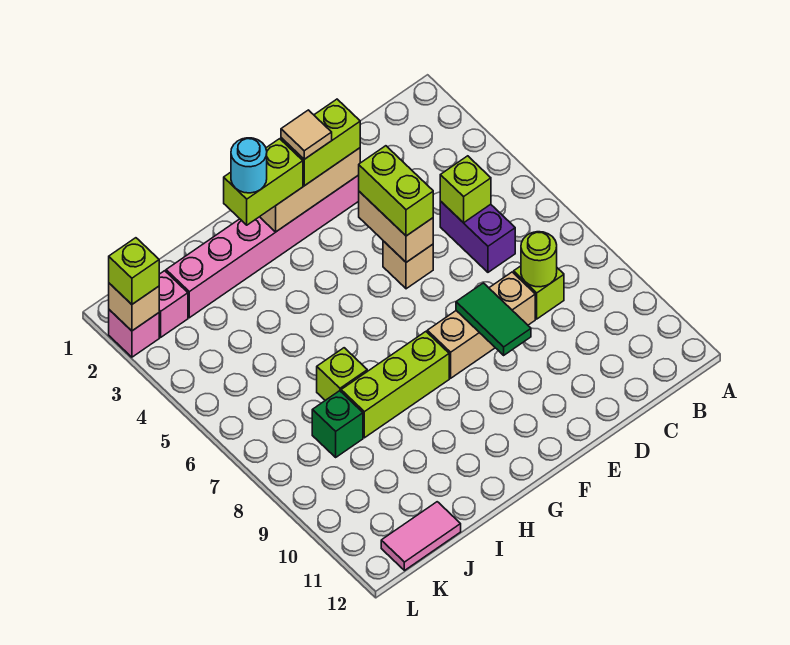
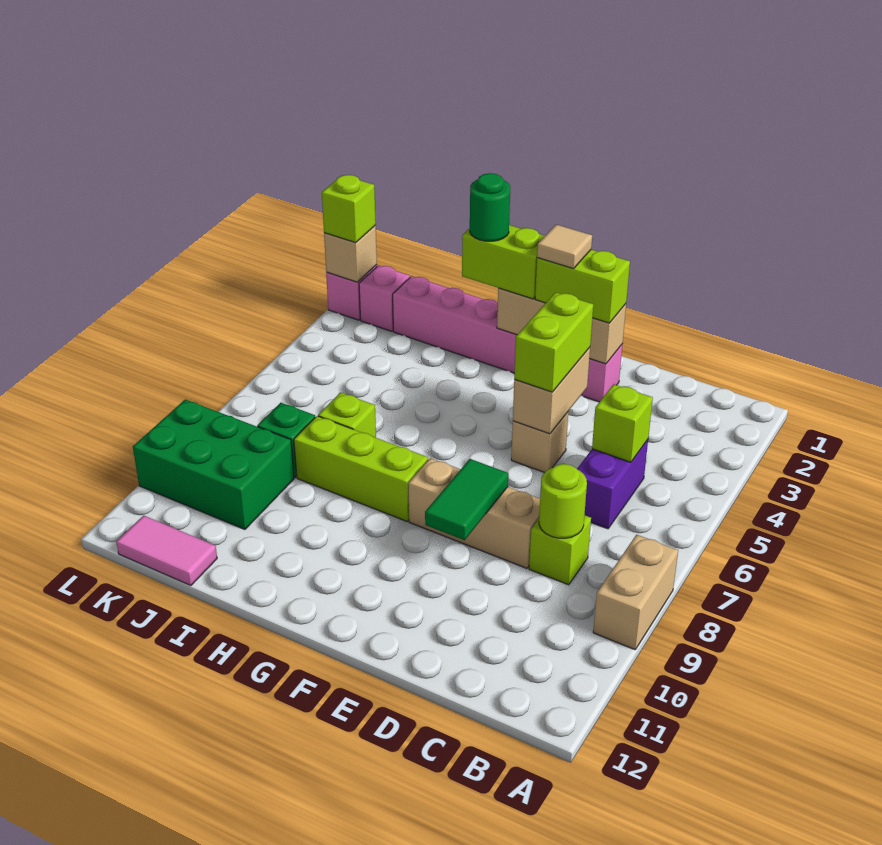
none -> tan 1x2 brick [593,535,678,650]
cyan 1x1 round brick [231,138,267,193] -> green 1x1 round brick [470,173,510,241]
none -> green 2x3 brick [133,399,294,529]

